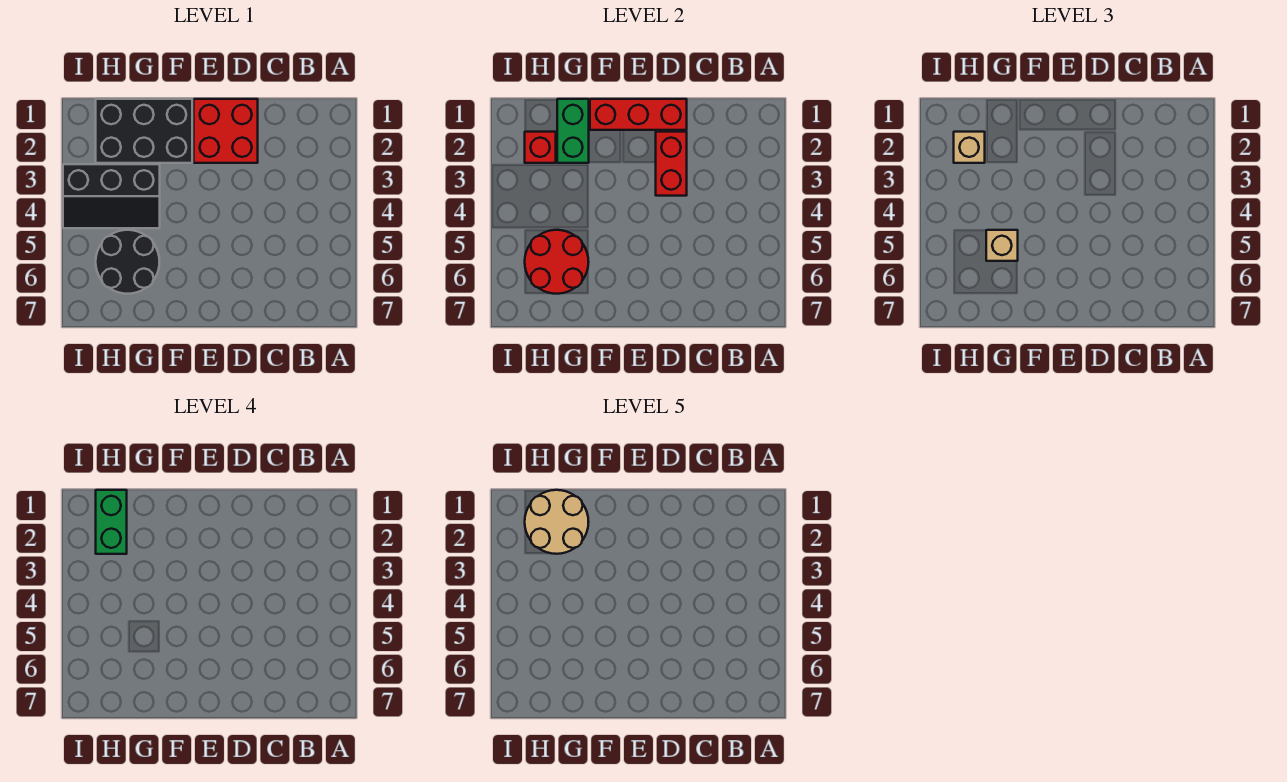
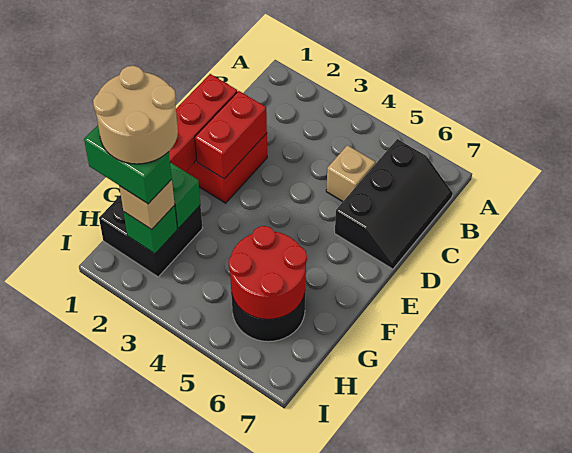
red 1x2 brick [656,132,687,196] -> red 1x2 brick turned to [195,91,267,179]
black 2x3 brick [96,99,192,163] -> black 2x2 brick [99,195,203,277]
black 2x3 slope [63,164,160,228] -> black 2x3 slope moved to [335,139,453,269]
tan 1x1 brick [986,230,1018,261] -> tan 1x1 brick moved to [326,145,375,202]
red 1x1 brick [525,132,556,163] -> green 1x1 brick [124,206,177,254]

